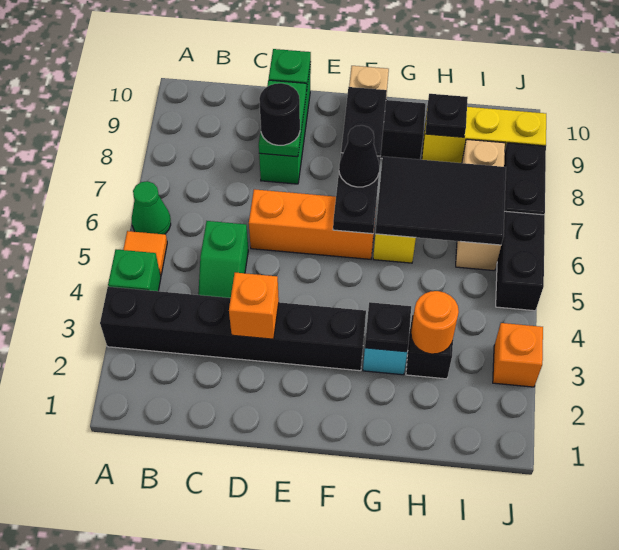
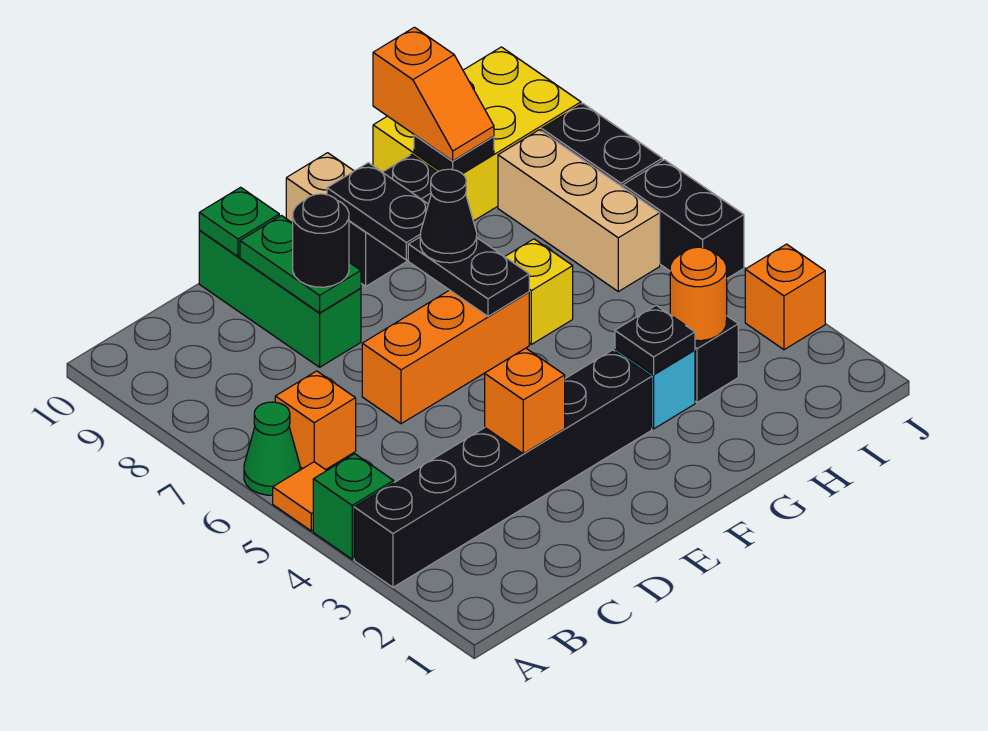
none -> orange 1x1 brick [275,371,356,470]
green 1x2 slope [198,221,248,298] -> none
black 2x3 tile [375,156,506,245] -> none
yellow 1x3 brick [422,106,546,163] -> yellow 2x3 brick [373,47,581,221]
none -> orange 1x2 slope [373,27,494,161]

